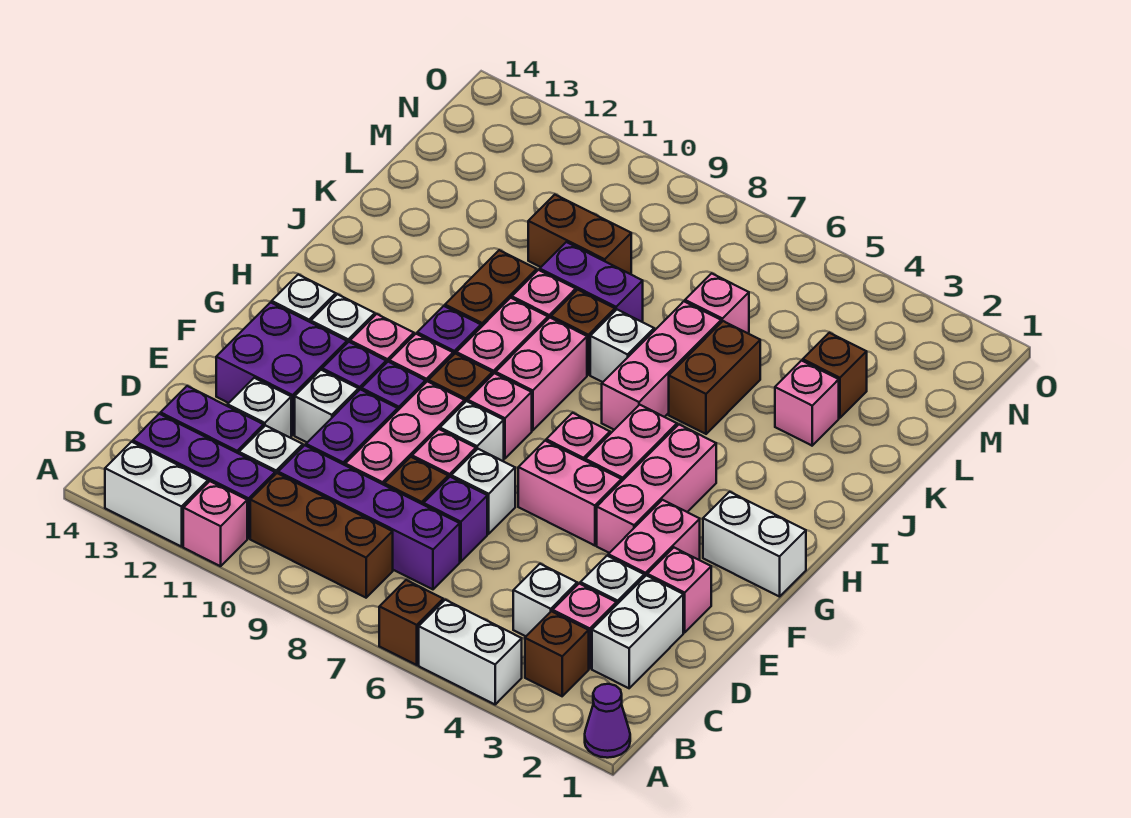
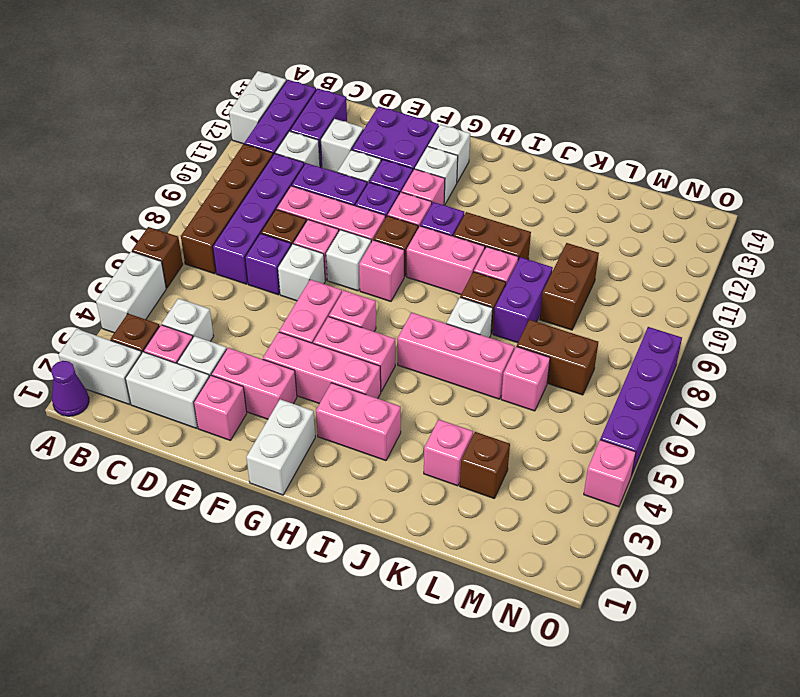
none -> white 1x2 brick [59,329,142,404]
pink 1x1 brick [183,481,247,566] -> pink 1x1 brick moved to [584,440,636,507]
brown 1x3 brick [250,473,393,598] -> brown 1x4 brick [181,144,273,274]
pink 1x2 brick [496,318,587,431] -> pink 1x2 brick moved to [316,383,401,461]
brown 1x2 brick [669,321,760,434] -> brown 1x2 brick moved to [517,320,598,395]
none -> purple 1x4 brick [600,327,682,474]

